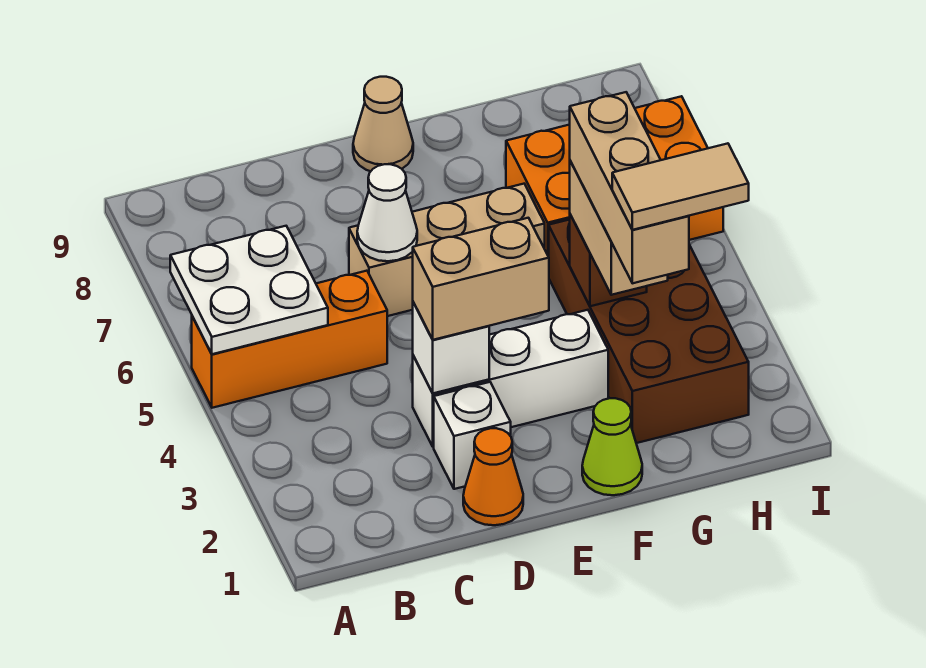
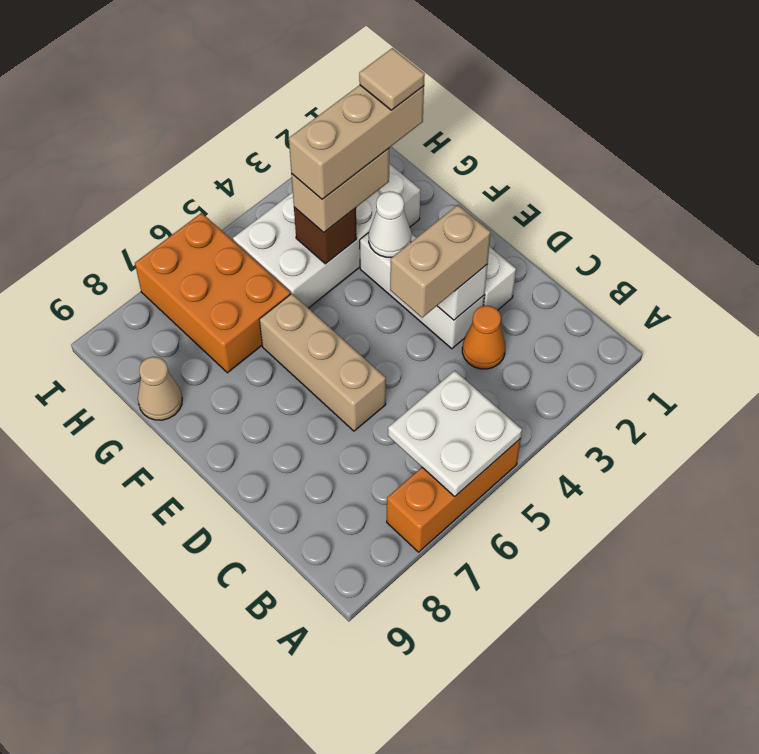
orange 1x3 brick [192,271,387,408] -> orange 1x3 brick turned to [387,439,521,552]
orange 1x1 cone [463,428,523,525] -> orange 1x1 cone moved to [462,306,505,369]
tan 1x2 brick [413,218,549,340] -> tan 1x2 brick turned to [390,205,491,318]
white 1x1 cone [357,164,417,261] -> white 1x1 cone moved to [369,191,411,257]
tan 1x1 cone [353,77,413,171] -> tan 1x1 cone moved to [138,357,182,420]
lime 1x1 cone [582,398,642,495] -> none
brown 2x4 brick [549,220,749,443] -> white 2x4 brick [233,163,421,308]
tan 1x2 tile [612,143,749,230] -> tan 1x1 tile [359,48,425,110]

